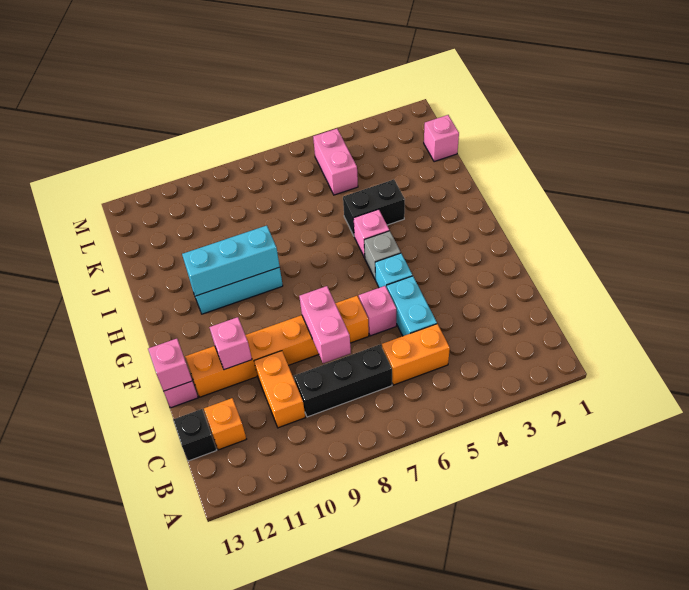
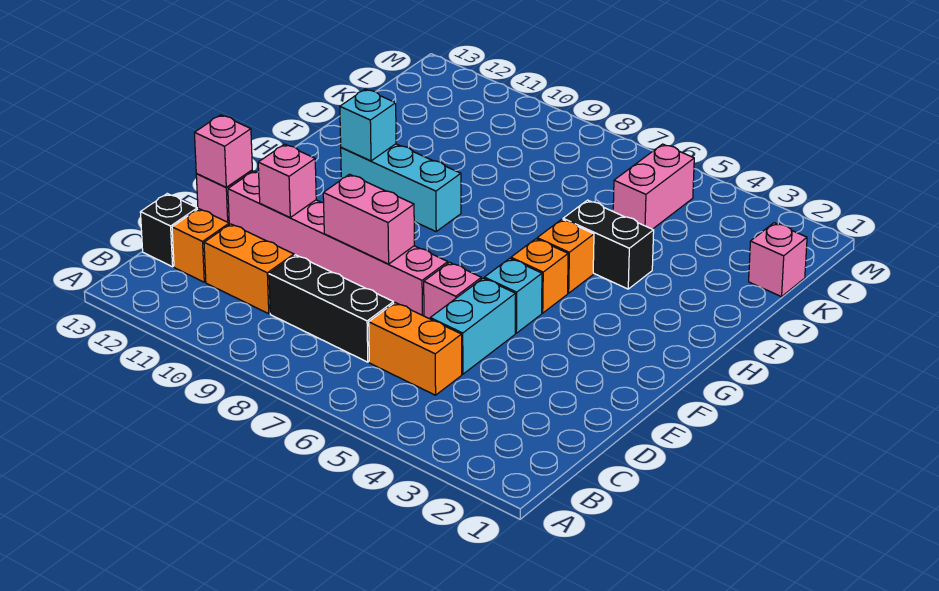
orange 1x2 brick [254,351,306,428] -> orange 1x2 brick turned to [204,224,294,314]
pink 1x2 brick [299,286,351,363] -> pink 1x2 brick turned to [323,174,414,264]
orange 1x6 brick [185,296,369,397] -> pink 1x6 brick [228,171,448,316]
grey 1x1 brick [364,231,401,280] -> orange 1x1 brick [511,239,568,313]
pink 1x1 brick [353,209,390,258] -> orange 1x1 brick [537,220,594,293]
cyan 1x3 brick [182,226,280,296] -> cyan 1x1 brick [340,89,396,161]

